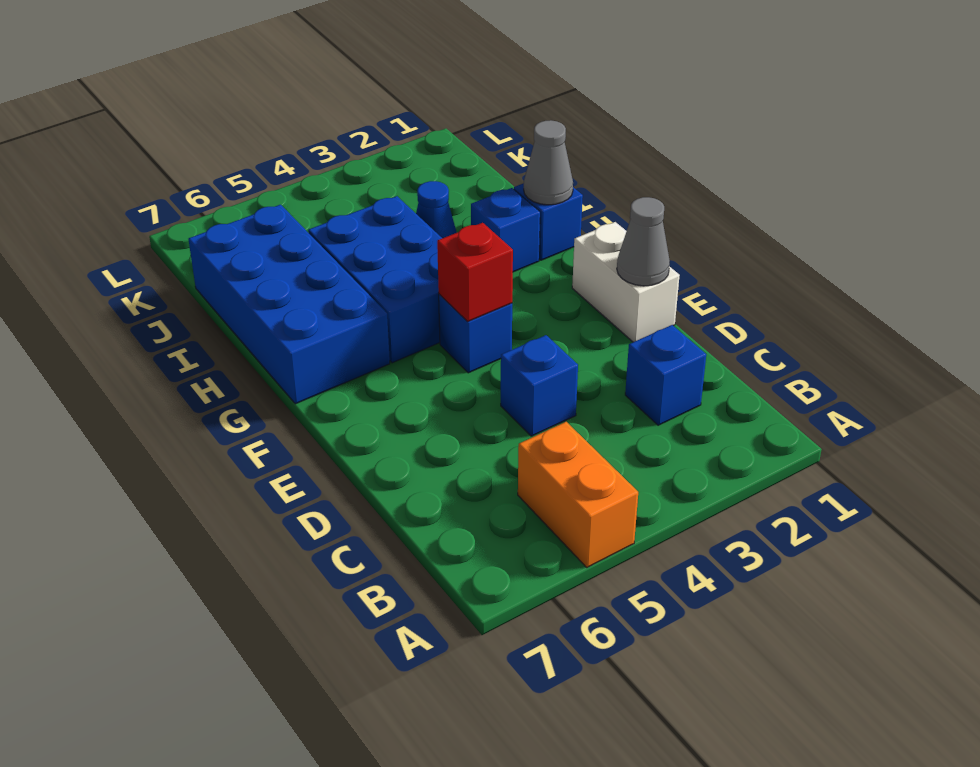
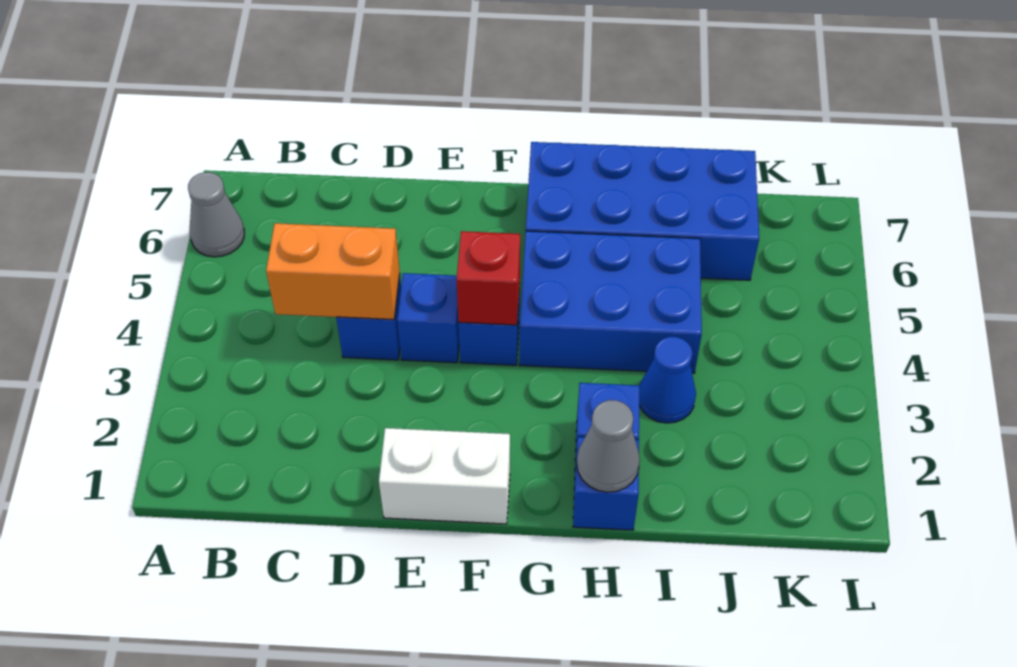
orange 1x2 brick [518,422,638,567] -> orange 1x2 brick moved to [266,223,400,320]
blue 1x1 brick [625,325,706,425] -> blue 1x1 brick moved to [397,273,459,363]
grey 1x1 cone [617,197,670,286] -> grey 1x1 cone moved to [188,172,244,257]

